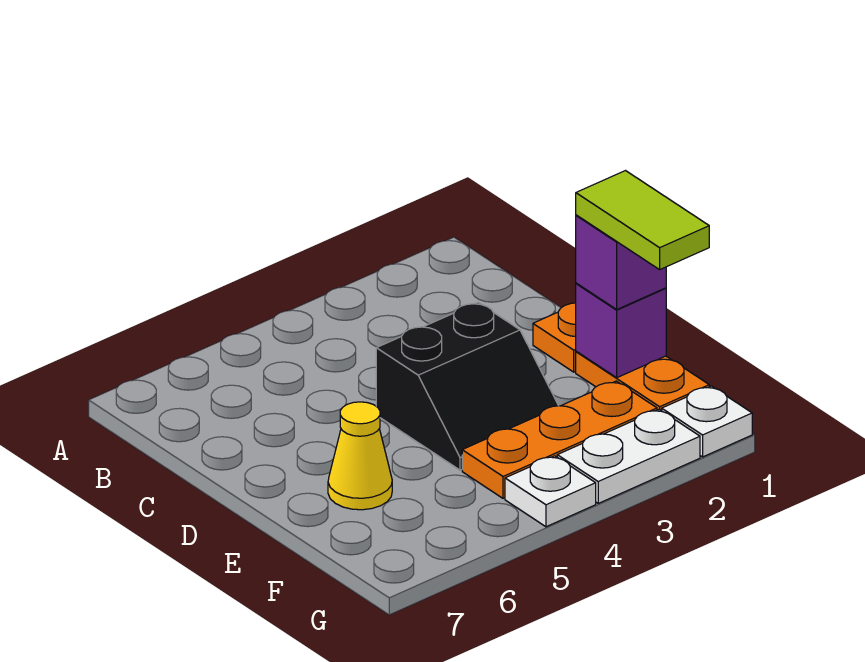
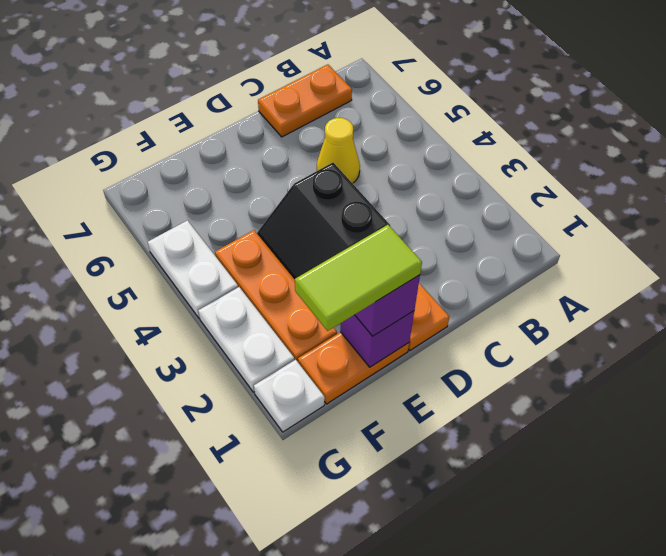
none -> orange 1x2 plate [258,64,352,137]
yellow 1x1 cone [328,402,392,510] -> yellow 1x1 cone moved to [317,118,360,183]
white 1x1 plate [505,456,596,527] -> white 1x2 plate [148,220,238,318]

